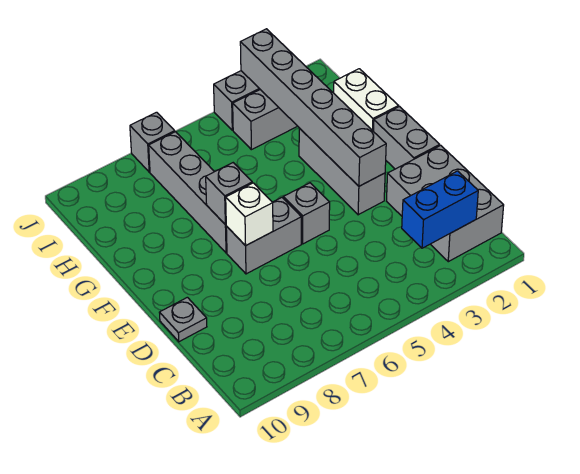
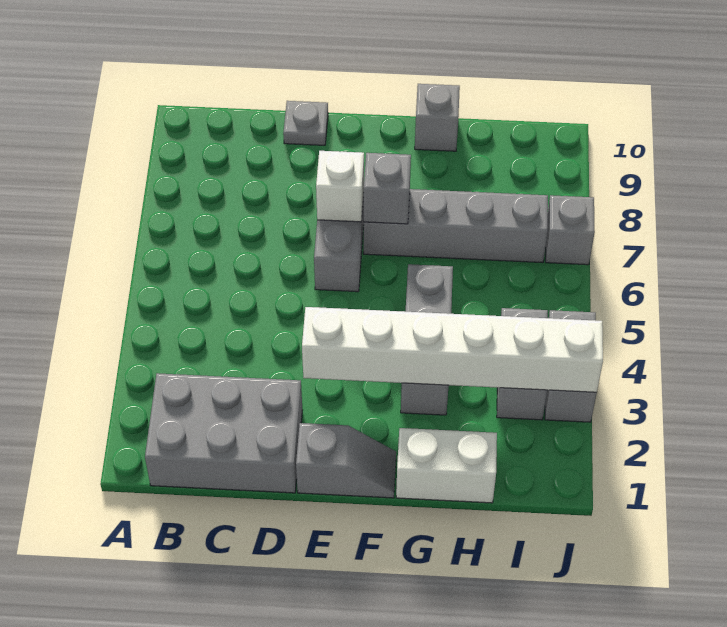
blue 1x2 brick [402,171,478,248] -> none
grey 1x2 brick [373,107,440,169] -> grey 1x2 slope [296,423,396,498]
grey 1x3 brick [299,128,385,215] -> grey 1x3 brick turned to [401,264,453,415]
grey 1x6 brick [240,29,386,186] -> white 1x6 brick [302,307,603,393]
grey 1x1 brick [283,183,330,244] -> grey 1x1 brick moved to [415,84,460,151]

